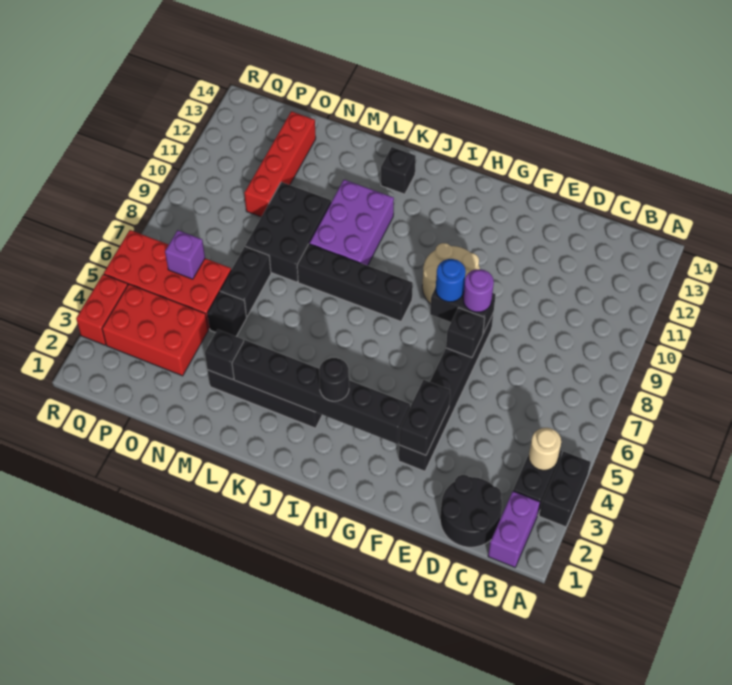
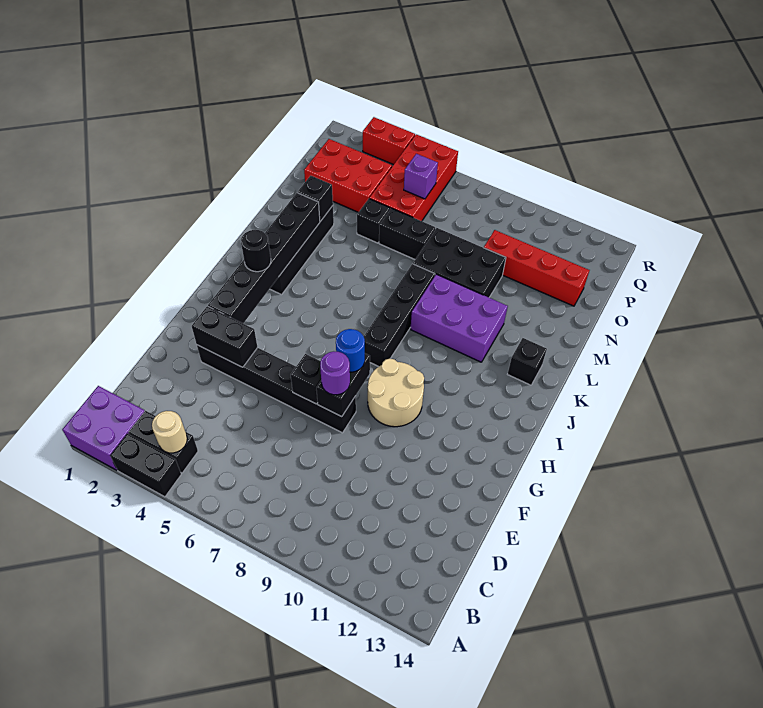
purple 1x2 brick [488,491,540,567] -> purple 2x2 brick [62,386,145,470]
black 2x2 round brick [440,475,502,547] -> none
red 2x3 brick [102,284,208,376] -> red 2x3 brick turned to [304,139,392,212]

